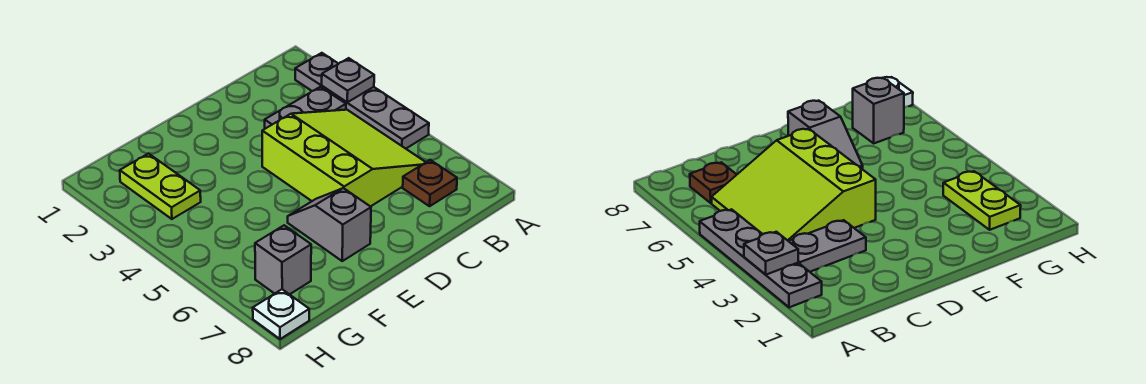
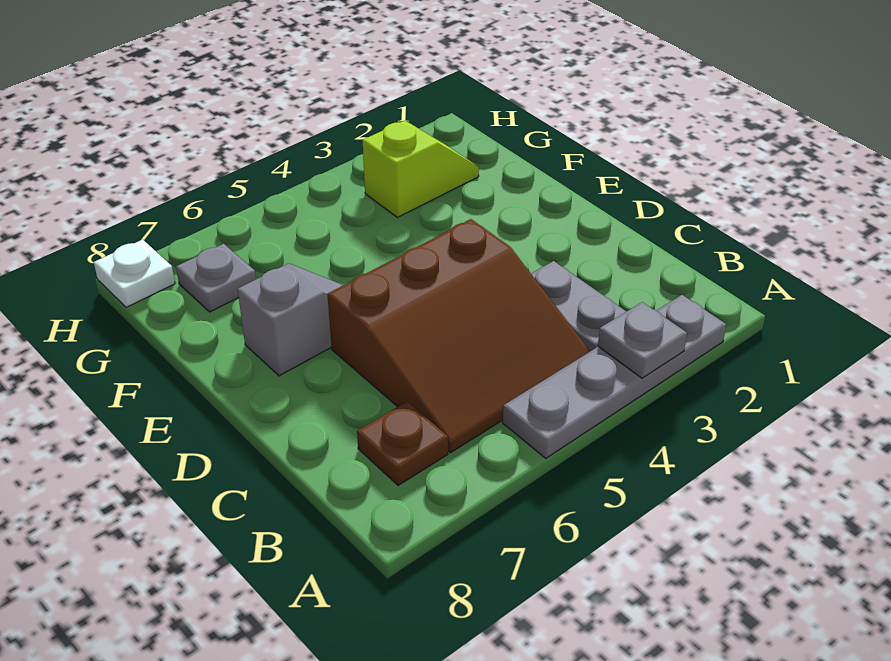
lime 3x3 slope [262,110,426,207] -> brown 3x3 slope [327,219,590,452]
lime 1x2 plate [120,154,201,219] -> lime 1x2 slope [363,120,479,217]
grey 1x1 brick [255,225,311,294] -> grey 1x1 plate [176,244,256,312]

